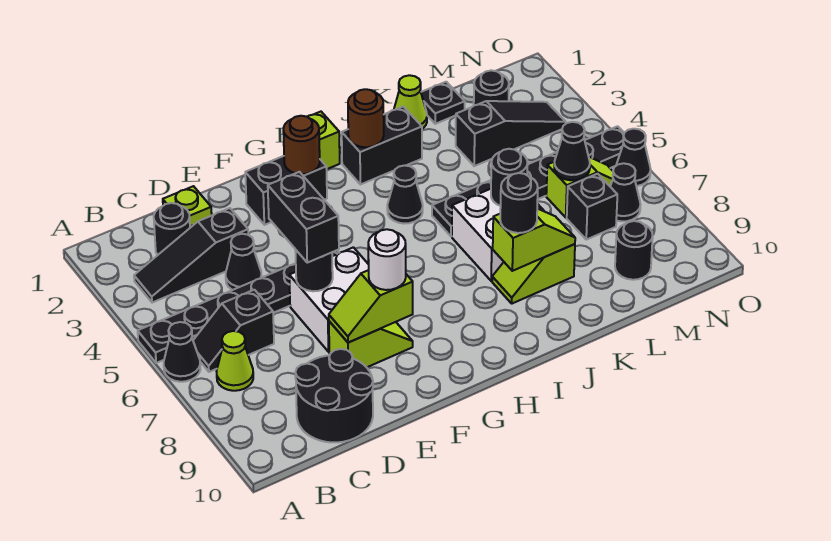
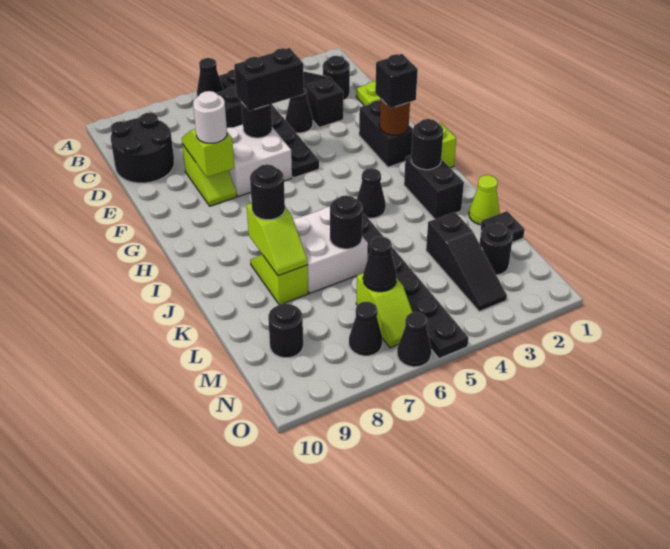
lime 1x1 cone [216,331,253,391] -> none
brown 1x1 round brick [348,89,384,147] -> black 1x1 round brick [411,119,443,170]
black 1x1 brick [567,174,617,240] -> black 1x1 brick moved to [375,54,418,108]

